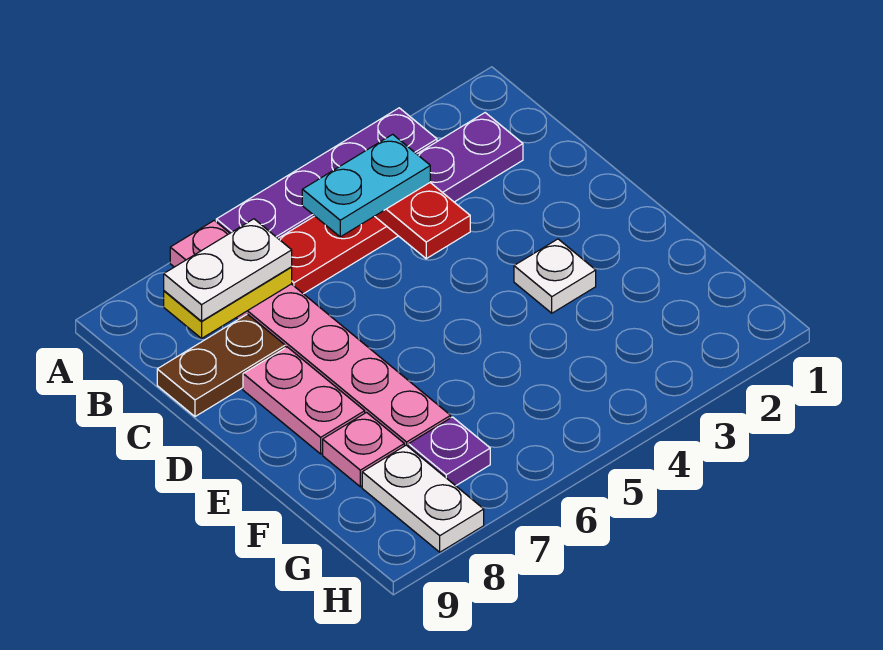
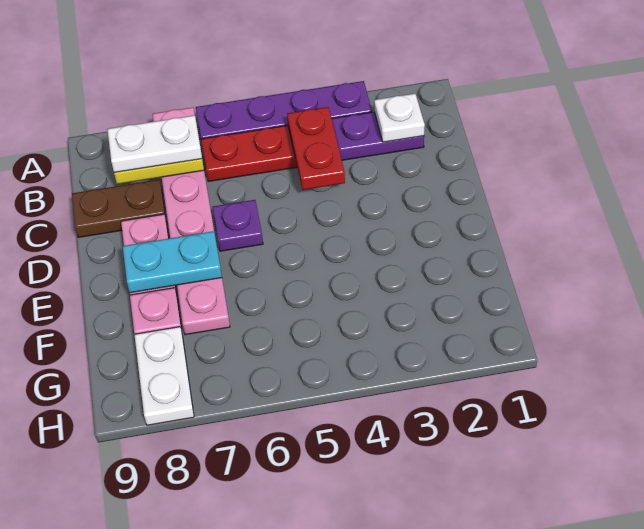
cyan 1x2 plate [302,134,430,237] -> cyan 1x2 plate moved to [123,231,222,293]
white 1x1 plate [514,239,596,313] -> white 1x1 plate moved to [374,94,425,142]
purple 1x1 plate [409,417,490,486] -> purple 1x1 plate moved to [212,200,263,251]

